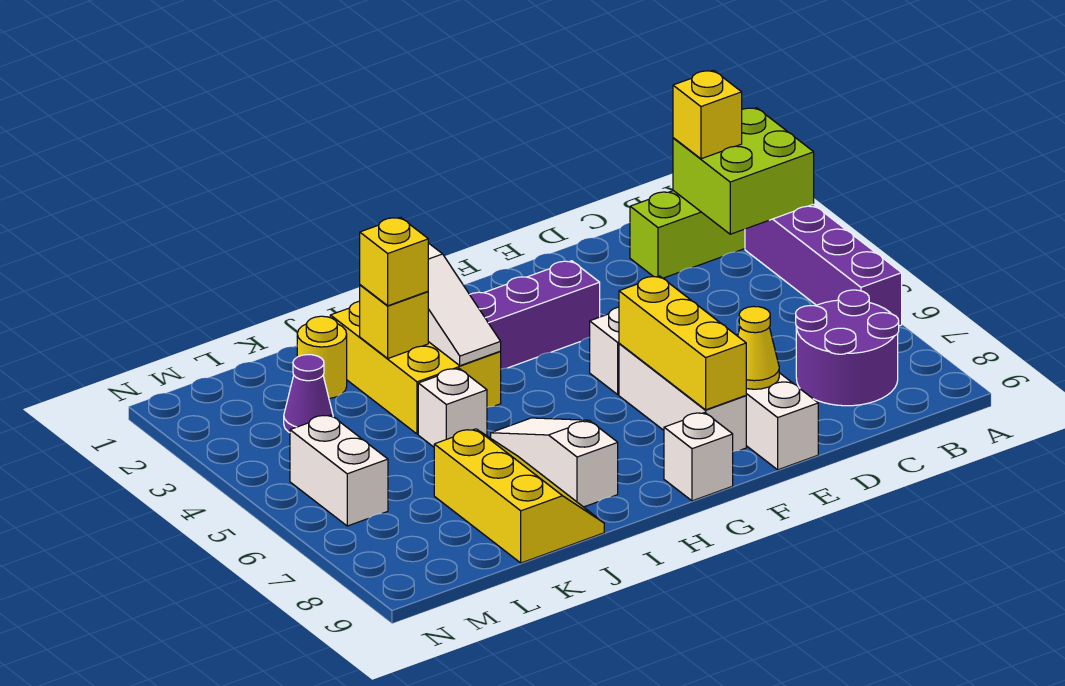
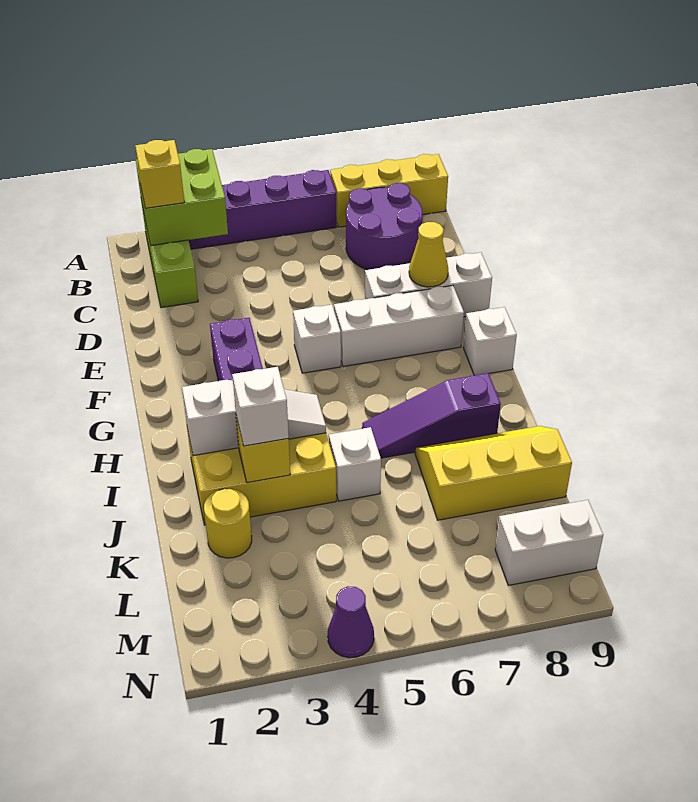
yellow 1x3 brick [619,276,746,410] -> yellow 1x3 brick moved to [330,154,448,227]
white 1x3 slope [491,418,618,507] -> purple 1x3 slope [362,373,501,458]
yellow 1x1 brick [360,217,428,306] -> white 1x1 brick [232,367,289,446]
purple 1x1 cone [284,355,333,433] -> purple 1x1 cone moved to [328,586,374,658]
white 1x2 brick [290,415,388,526] -> white 1x2 brick moved to [495,500,603,585]

